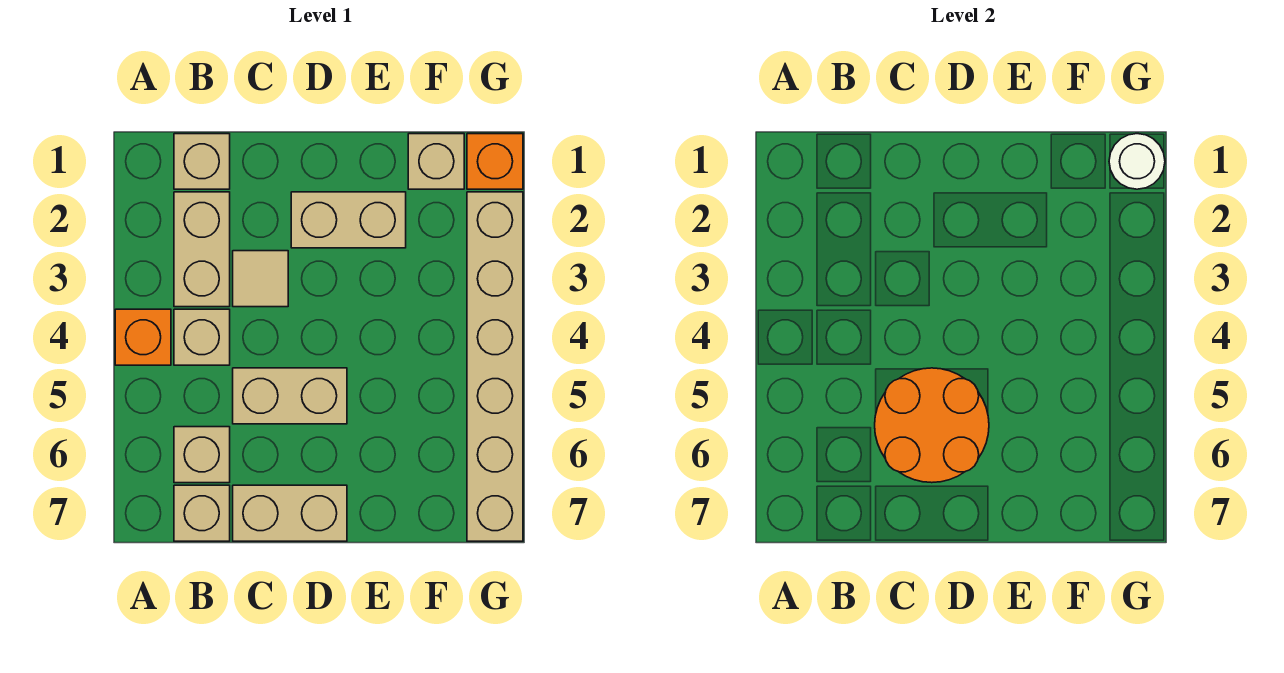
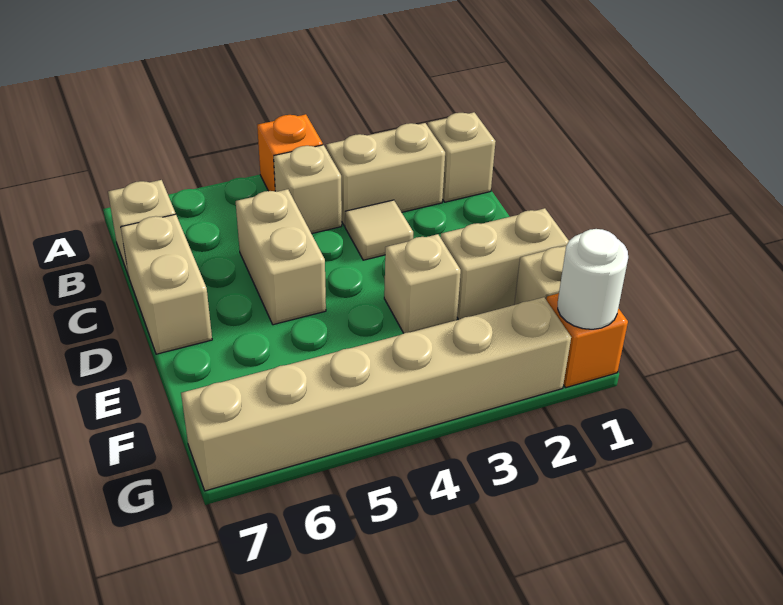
tan 1x1 brick [174,427,230,483] -> tan 1x1 brick moved to [384,234,461,333]
orange 2x2 round brick [875,368,989,483] -> none
tan 1x2 brick [291,192,406,248] -> tan 1x2 brick turned to [441,208,569,320]

